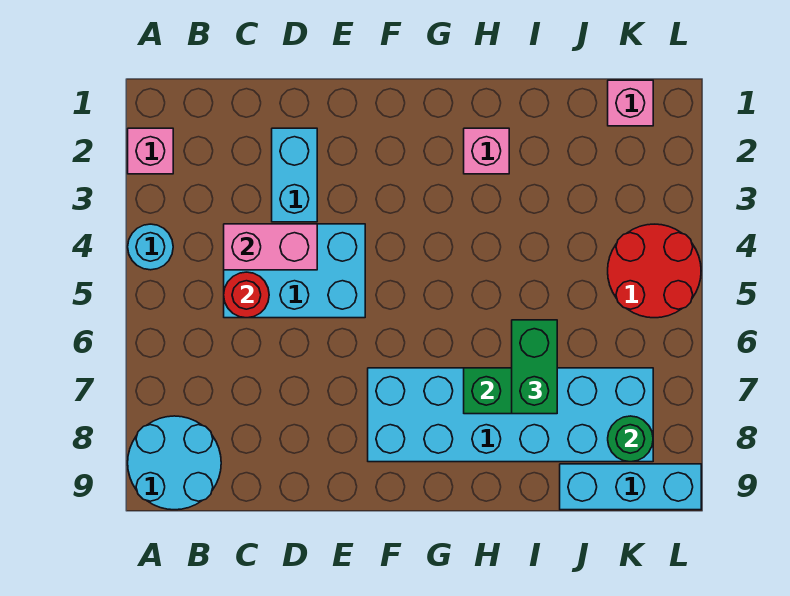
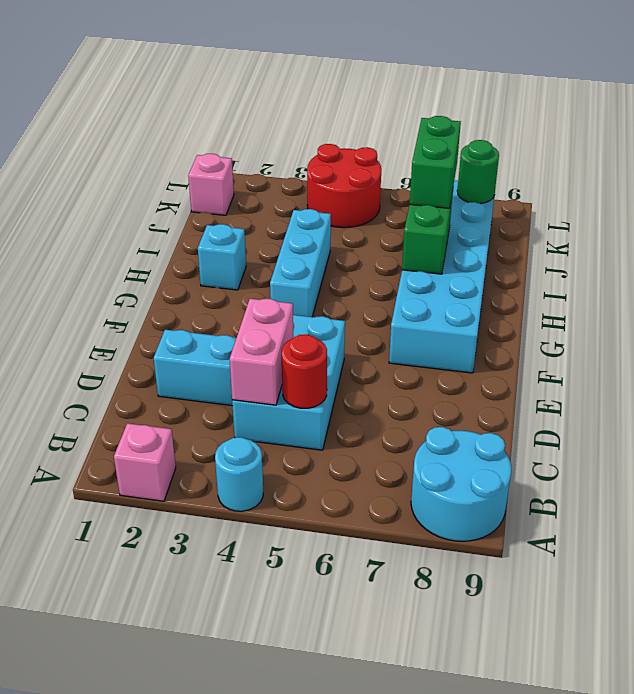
pink 1x1 brick [464,128,509,174] -> cyan 1x1 brick [198,224,246,290]
green 1x2 brick [512,320,557,414] -> green 1x2 brick turned to [410,116,461,208]
cyan 1x3 brick [560,464,701,510] -> cyan 1x3 brick moved to [270,209,331,317]

